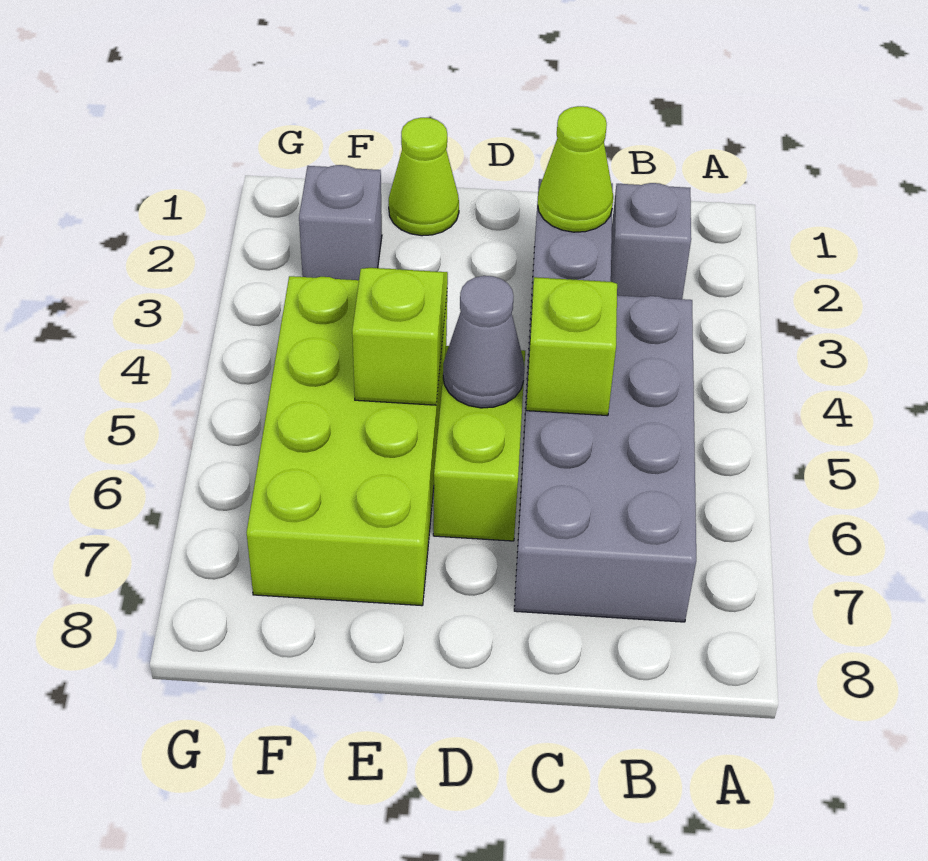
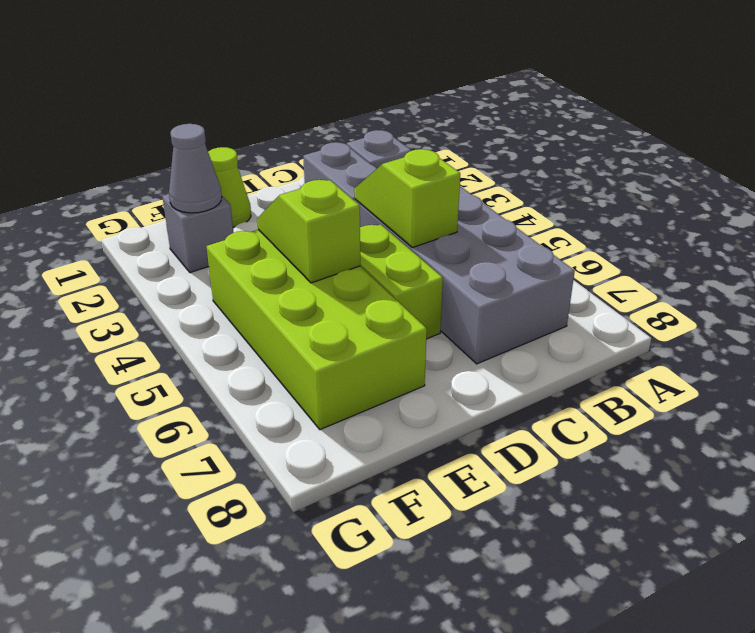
lime 1x1 cone [538,106,613,232] -> none
grey 1x1 cone [443,276,525,408] -> grey 1x1 cone moved to [169,124,222,213]

